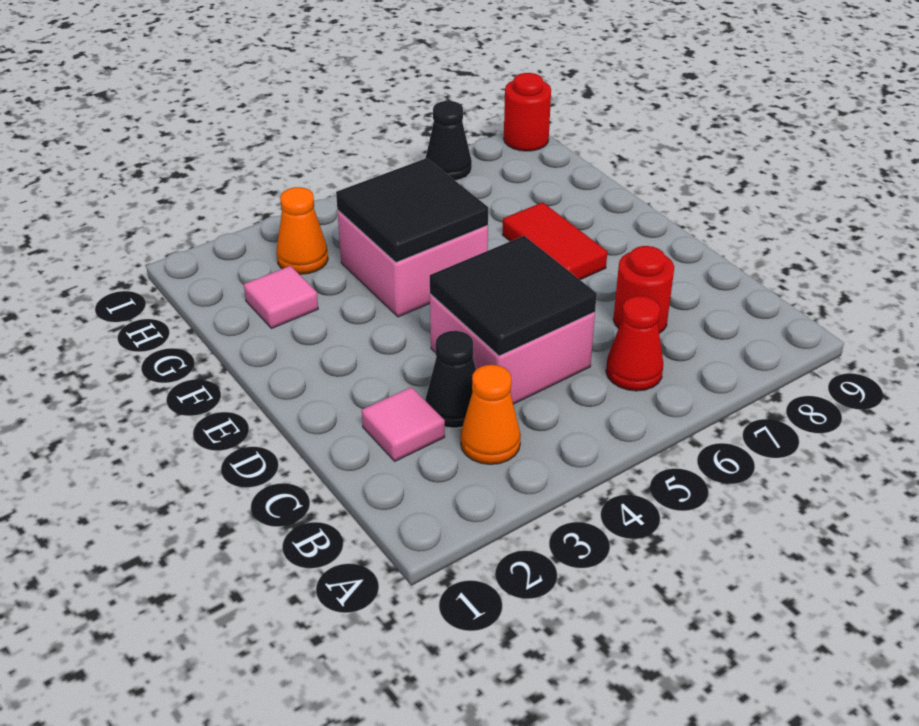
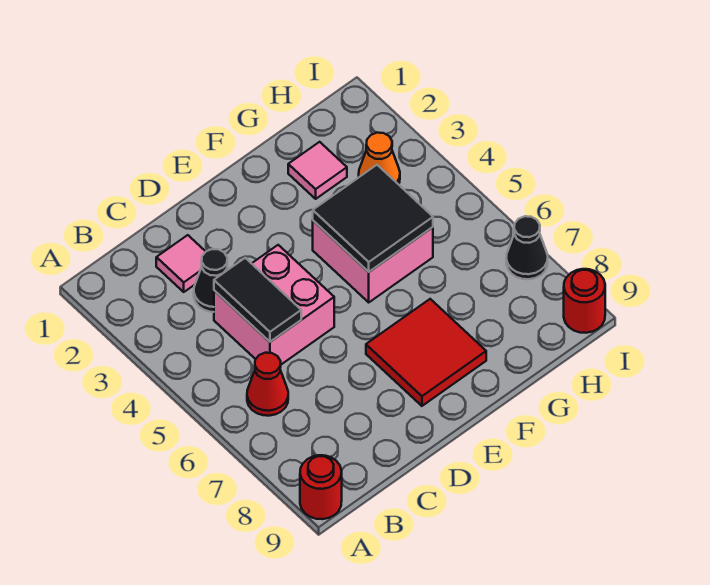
orange 1x1 cone [461,365,521,464] -> none
black 2x2 tile [430,236,597,356] -> black 1x2 tile [214,258,301,342]
red 1x1 round brick [613,246,674,333] -> red 1x1 round brick moved to [300,455,342,519]
red 1x2 tile [502,202,607,280] -> red 2x2 tile [366,299,486,406]

